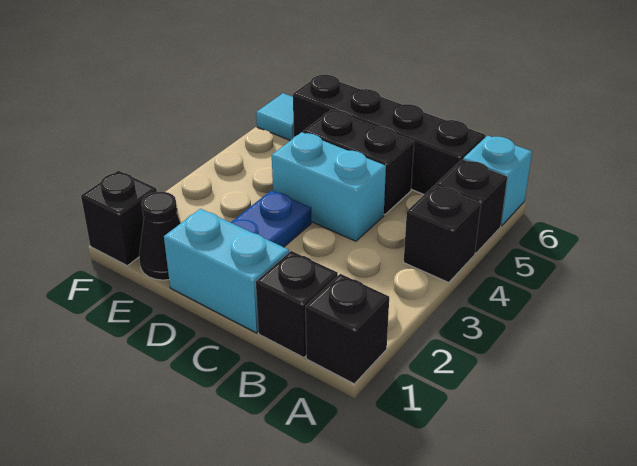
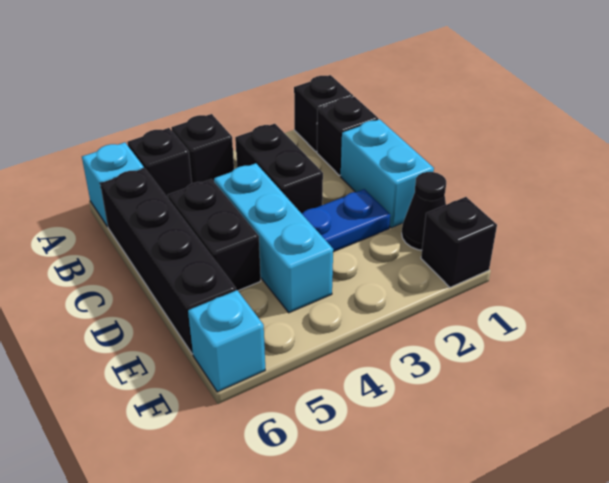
none -> black 1x2 brick [235,124,323,213]
cyan 1x2 brick [272,132,386,241] -> cyan 1x3 brick [214,163,333,313]
cyan 1x1 tile [256,93,294,141] -> cyan 1x1 brick [188,290,265,392]

